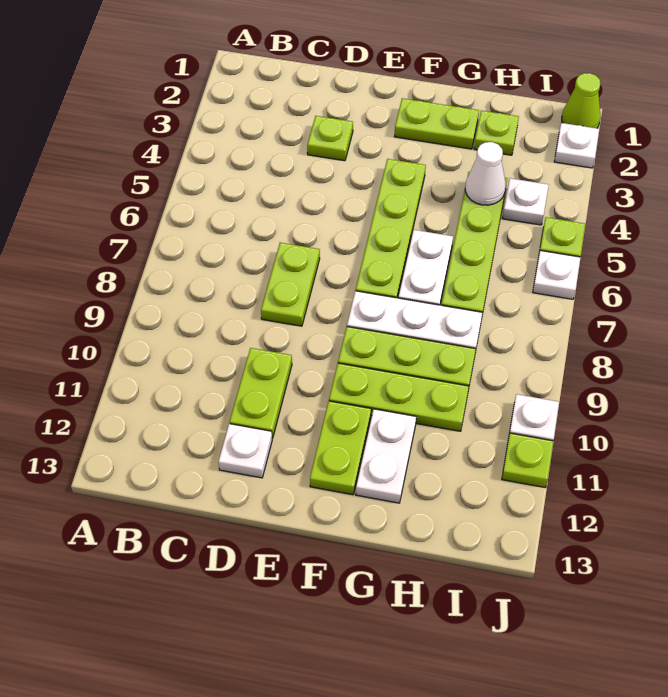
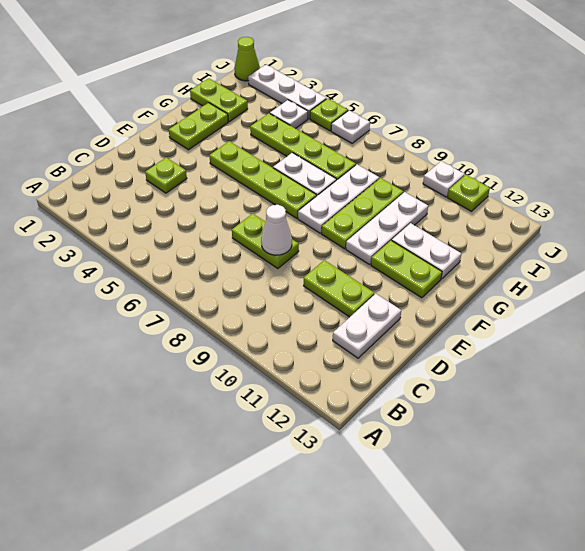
white 1x1 plate [218,424,272,478] -> white 1x2 plate [333,294,401,358]
lime 1x3 plate [329,363,469,431] -> white 1x3 plate [346,192,428,265]
lime 1x1 plate [474,111,519,155] -> lime 1x2 plate [190,78,248,122]
white 1x1 cone [465,142,506,205] -> white 1x1 cone moved to [261,205,292,255]
white 1x1 plate [554,123,599,168] -> white 1x3 plate [248,65,326,119]

